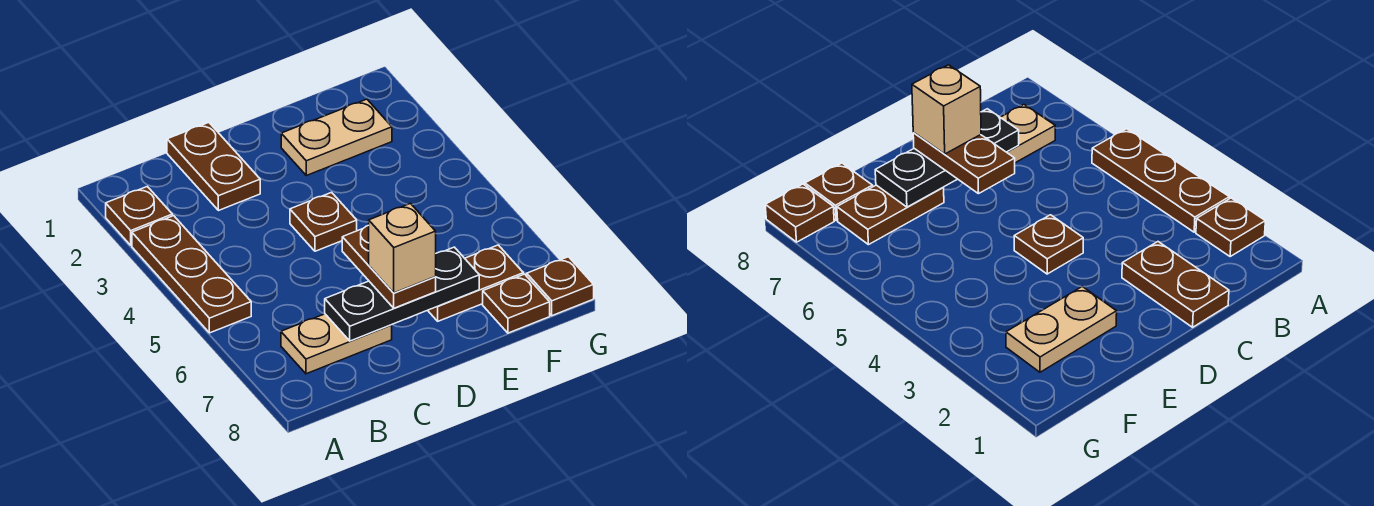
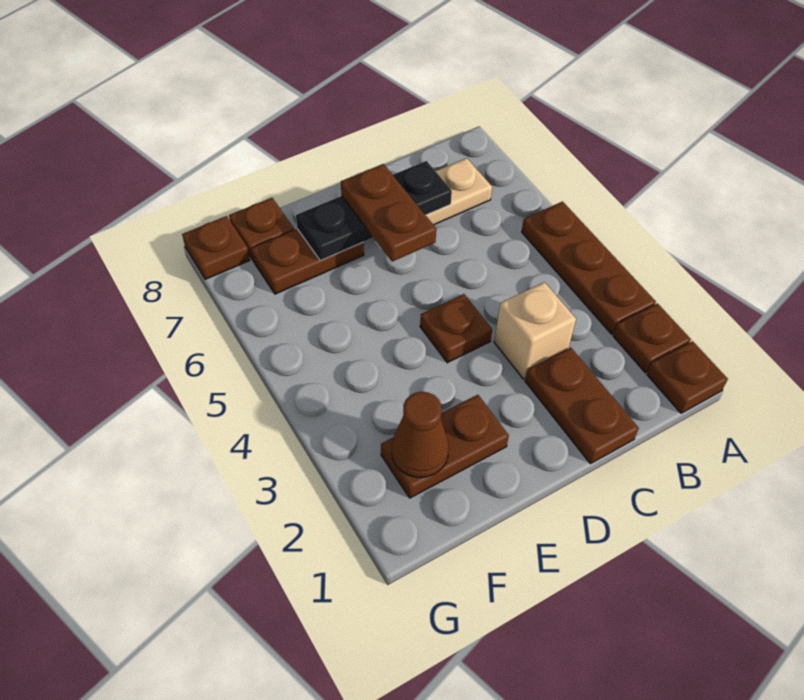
none -> brown 1x1 plate [647,341,728,413]
tan 1x1 brick [369,203,436,293] -> tan 1x1 brick moved to [494,282,576,379]
tan 1x2 plate [281,99,392,176] -> brown 1x2 plate [381,395,509,498]
none -> brown 1x1 cone [392,391,449,477]

